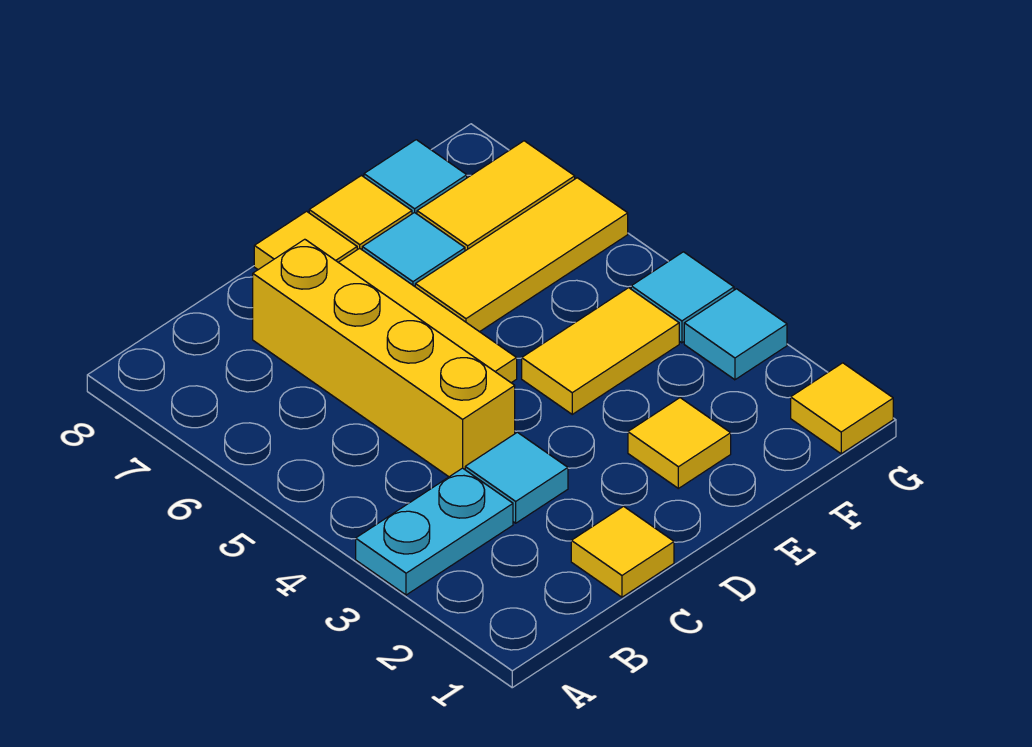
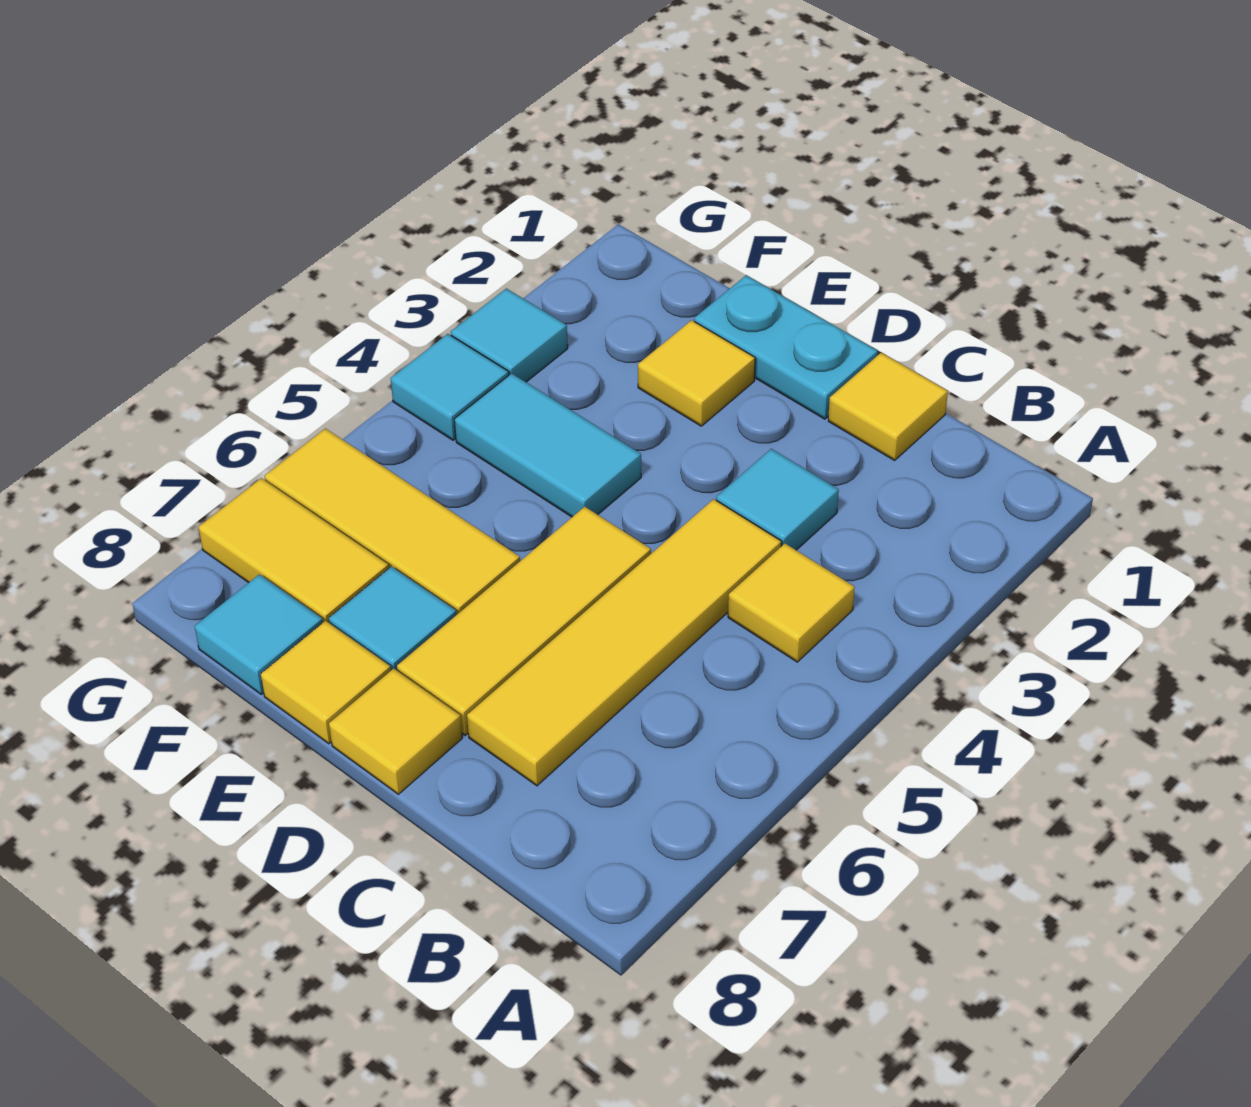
cyan 1x2 plate [356,468,513,595] -> cyan 1x2 plate moved to [694,275,878,419]
yellow 1x4 brick [253,239,515,477] -> yellow 1x4 tile [467,499,781,786]
yellow 1x2 tile [522,288,679,414] -> cyan 1x2 tile [454,373,641,517]
yellow 1x1 tile [791,363,893,454] -> yellow 1x1 tile moved to [728,544,855,662]

